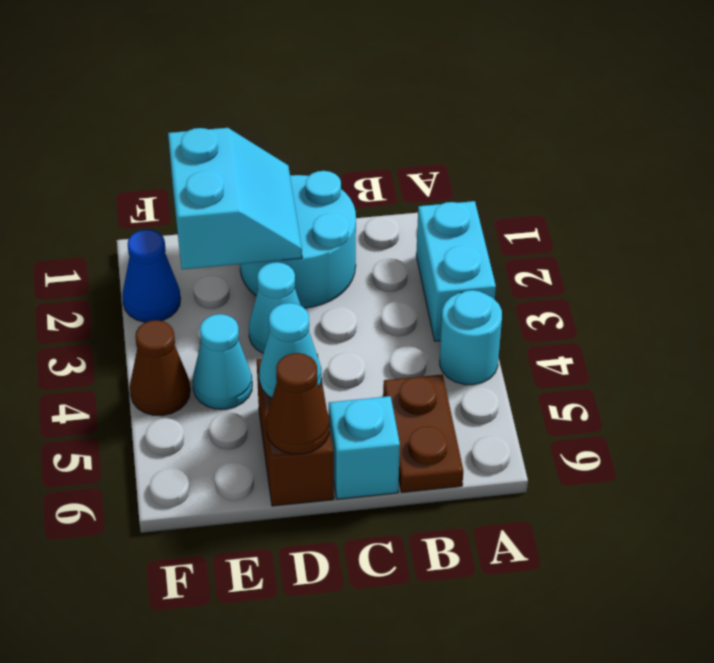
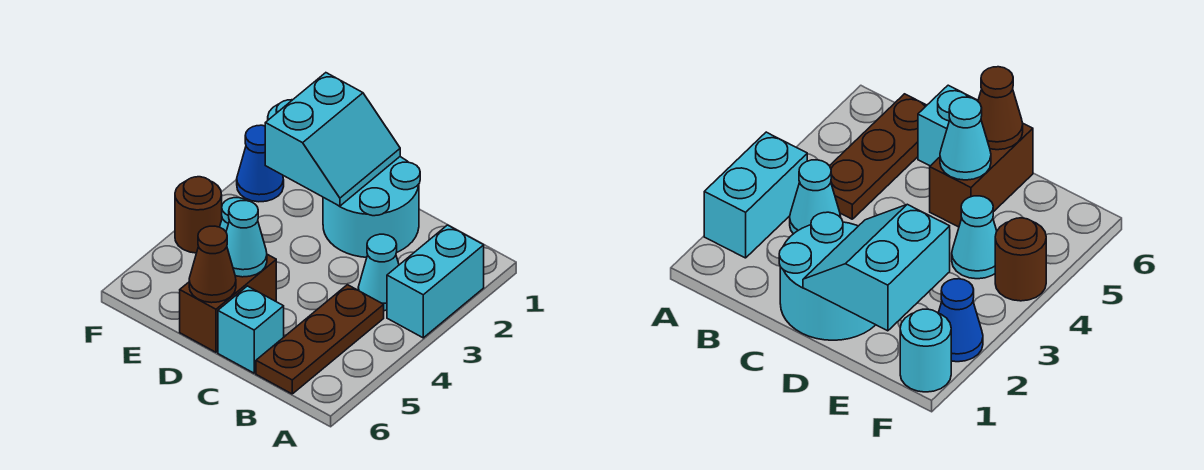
cyan 1x1 round brick [440,290,502,385] -> cyan 1x1 round brick moved to [900,309,951,392]
brown 1x2 plate [383,374,463,492] -> brown 1x3 plate [256,285,384,394]
cyan 1x1 cone [249,262,301,353] -> cyan 1x1 cone moved to [358,234,399,311]
brown 1x1 cone [130,320,190,416] -> brown 1x1 round brick [175,177,222,253]

